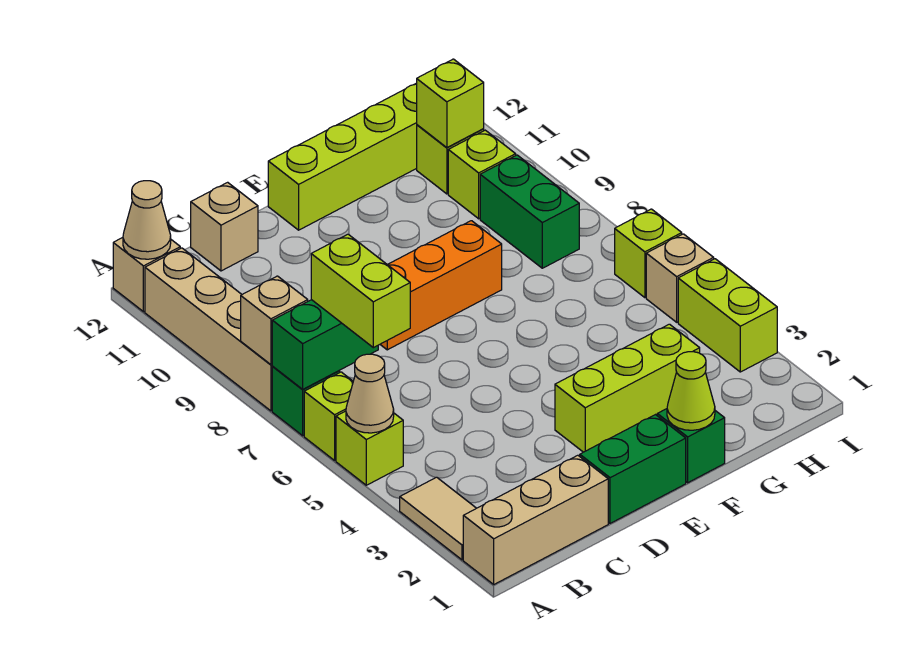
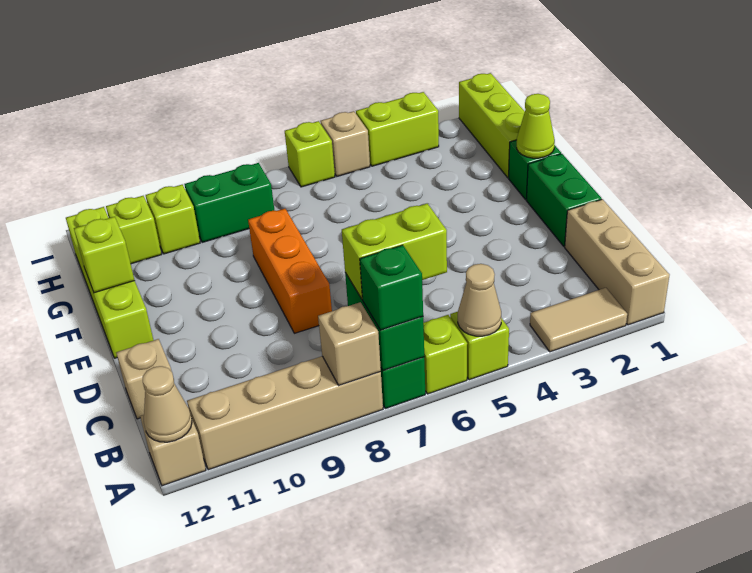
none -> green 1x1 brick [360,245,423,330]
lime 1x3 brick [555,324,700,452] -> lime 1x3 brick moved to [459,73,525,178]
lime 1x1 brick [417,59,484,148] -> lime 1x1 brick moved to [74,217,135,293]

